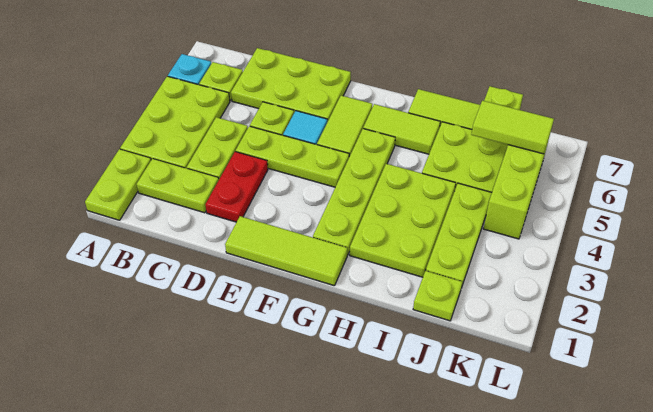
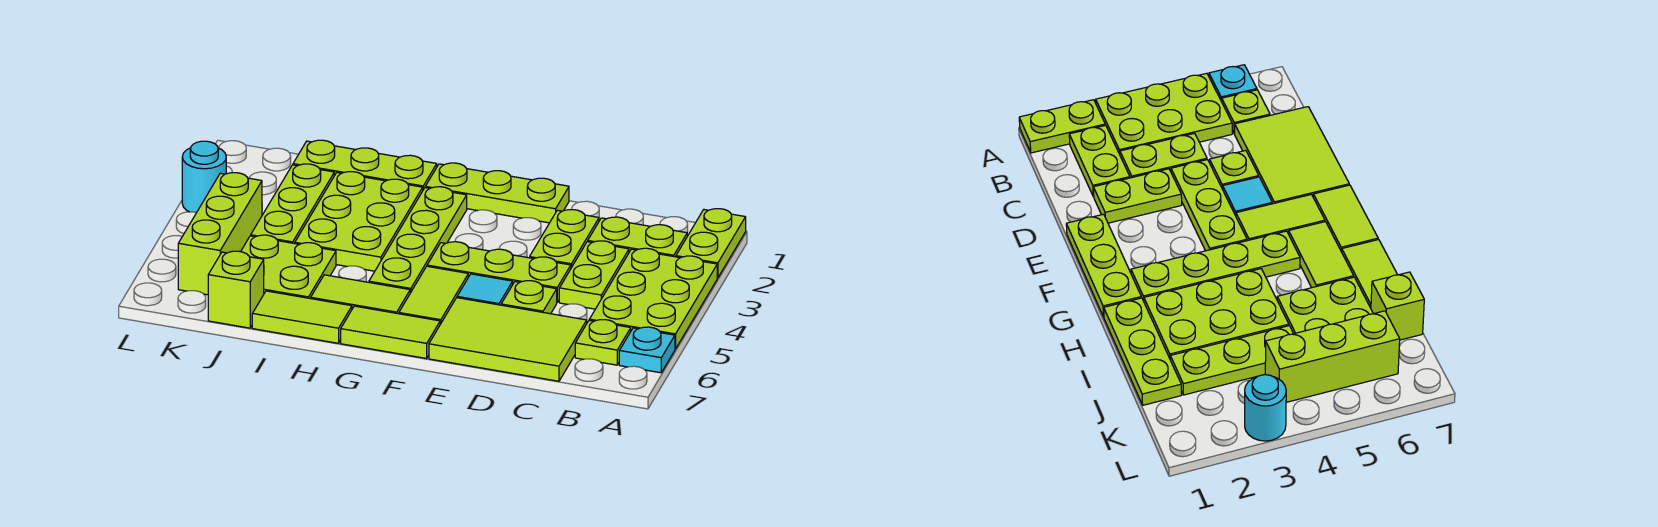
lime 2x3 plate [231,48,351,122] -> lime 2x3 tile [429,298,587,381]
red 1x2 plate [205,152,268,222] -> lime 1x2 plate [530,210,599,268]
lime 1x3 tile [225,216,347,286] -> lime 1x3 plate [425,163,569,223]
lime 1x1 plate [413,271,462,321] -> lime 1x3 plate [293,140,437,189]
lime 1x2 tile [471,101,554,154] -> lime 1x2 tile moved to [341,306,440,359]
none -> cyan 1x1 round brick [182,141,226,213]

